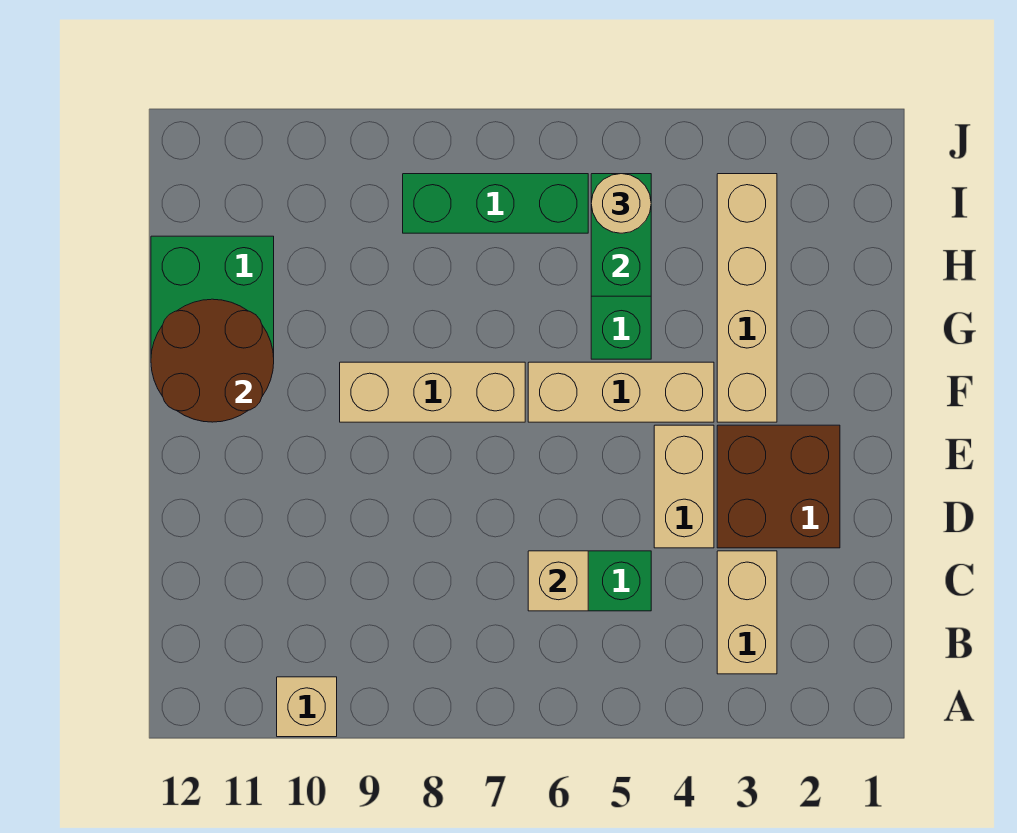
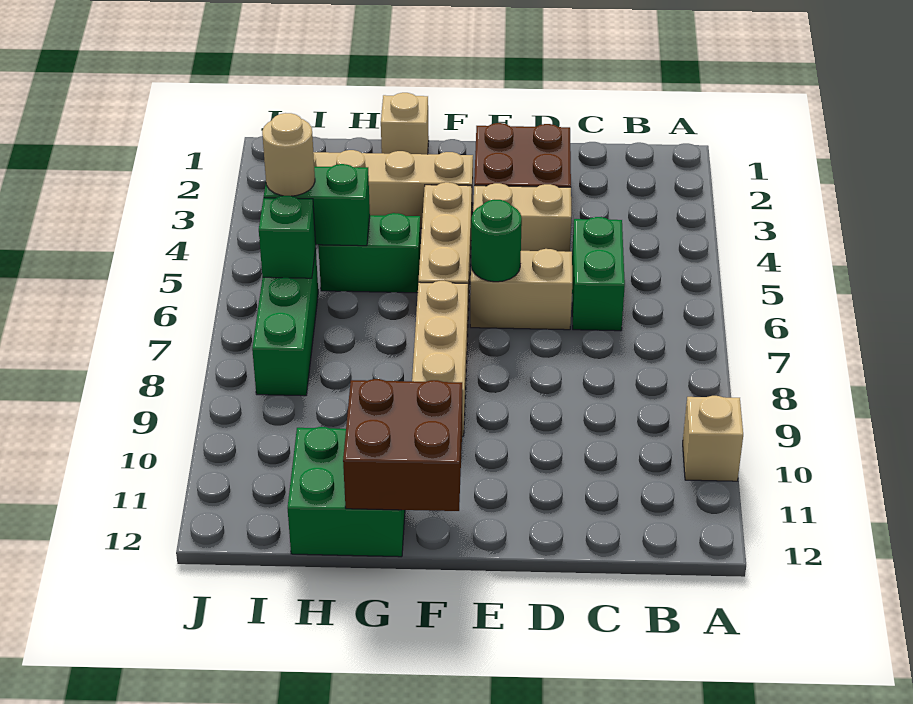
tan 1x2 brick [717,551,777,674] -> tan 1x2 brick moved to [470,249,572,330]
tan 1x1 brick [528,551,588,611] -> tan 1x1 brick moved to [381,93,429,154]
none -> green 1x1 round brick [471,200,522,282]
brown 2x2 round brick [151,299,274,422] -> brown 2x2 brick [343,379,462,511]
none -> green 1x1 brick [259,196,316,278]

